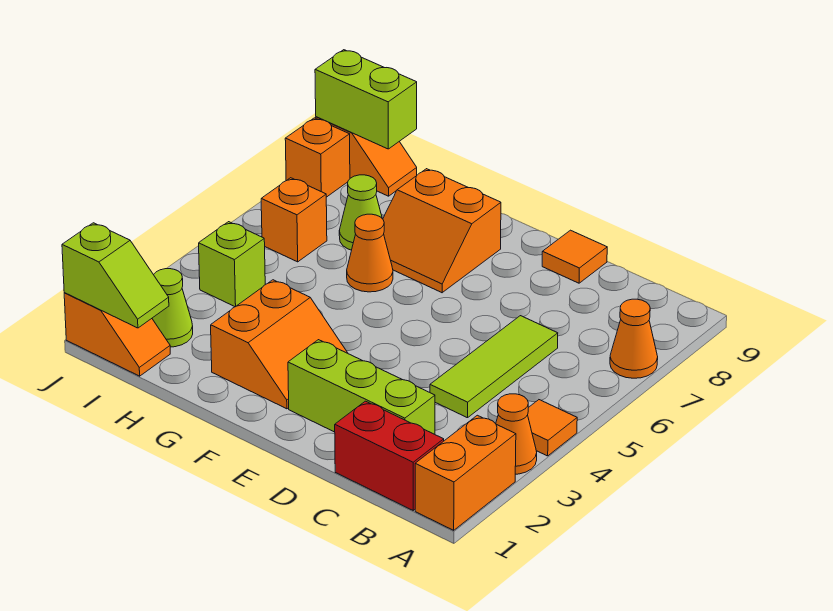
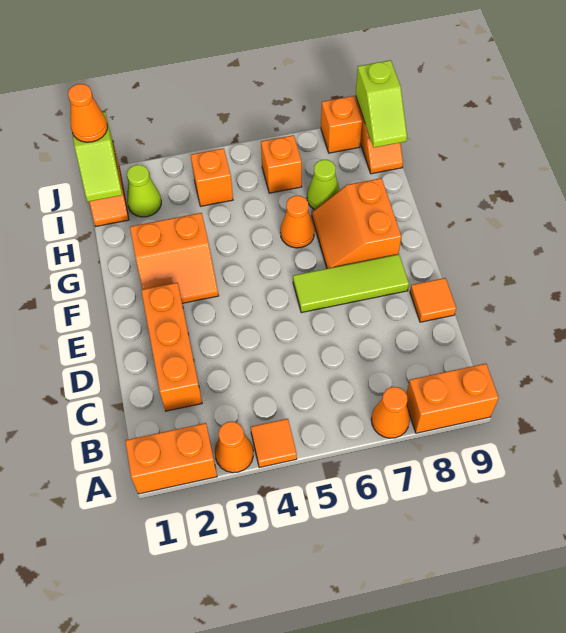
none -> orange 1x2 brick [406,363,499,433]
red 1x2 brick [335,401,444,510] -> none
lime 1x3 brick [288,340,435,434] -> orange 1x3 brick [141,283,202,411]
lime 1x3 tile [430,316,558,418] -> lime 1x3 tile moved to [293,254,409,313]
lime 1x1 brick [199,222,265,307] -> orange 1x1 brick [191,148,233,206]
lime 1x2 brick [315,50,417,149] -> lime 1x2 slope [356,60,407,148]
none -> orange 1x1 cone [68,84,107,142]

